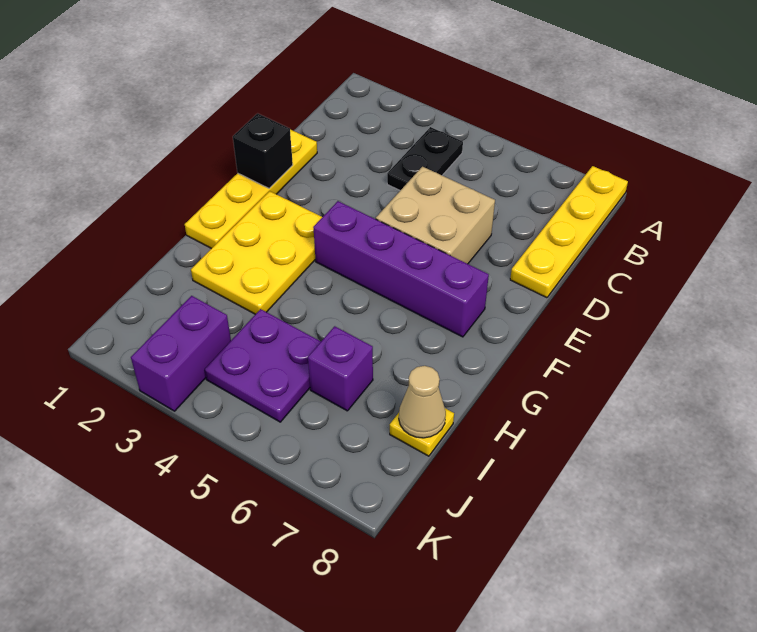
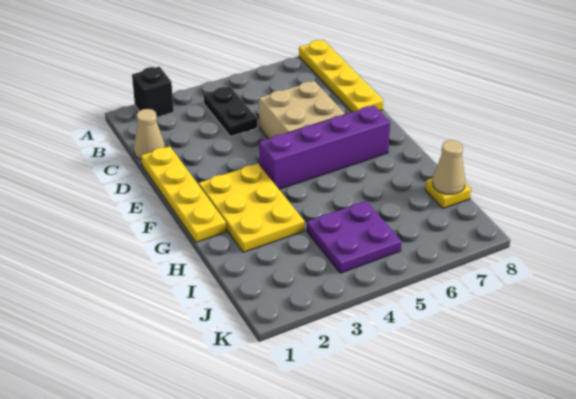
none -> tan 1x1 cone [134,109,165,159]
black 1x1 brick [233,113,293,188] -> black 1x1 brick moved to [132,67,174,117]
purple 1x1 brick [308,326,373,411] -> none
purple 1x2 brick [131,296,231,411] -> none

